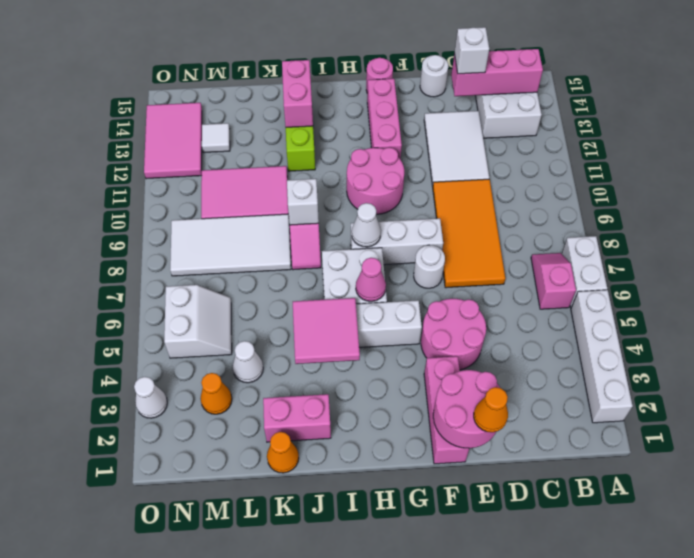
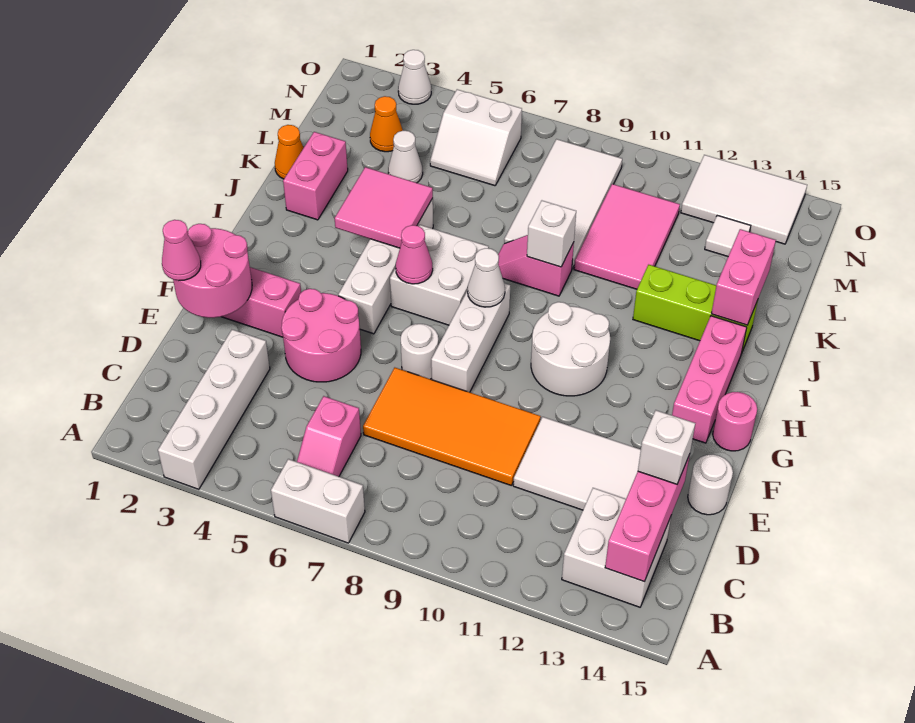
white 1x4 brick [571,290,633,423] -> white 1x4 brick turned to [158,329,270,489]
pink 1x2 slope [531,253,576,309] -> pink 1x2 slope turned to [297,396,361,477]
orange 1x1 cone [474,387,508,432] -> pink 1x1 cone [162,220,201,281]
pink 2x2 round brick [347,147,404,214] -> white 2x2 round brick [531,302,610,396]
pink 1x3 brick [367,78,402,160] -> pink 1x3 brick turned to [672,316,747,443]
pink 1x2 brick [282,60,313,127] -> pink 1x2 brick turned to [711,229,776,325]
pink 2x3 tile [144,103,202,179] -> white 2x3 tile [681,155,807,244]

